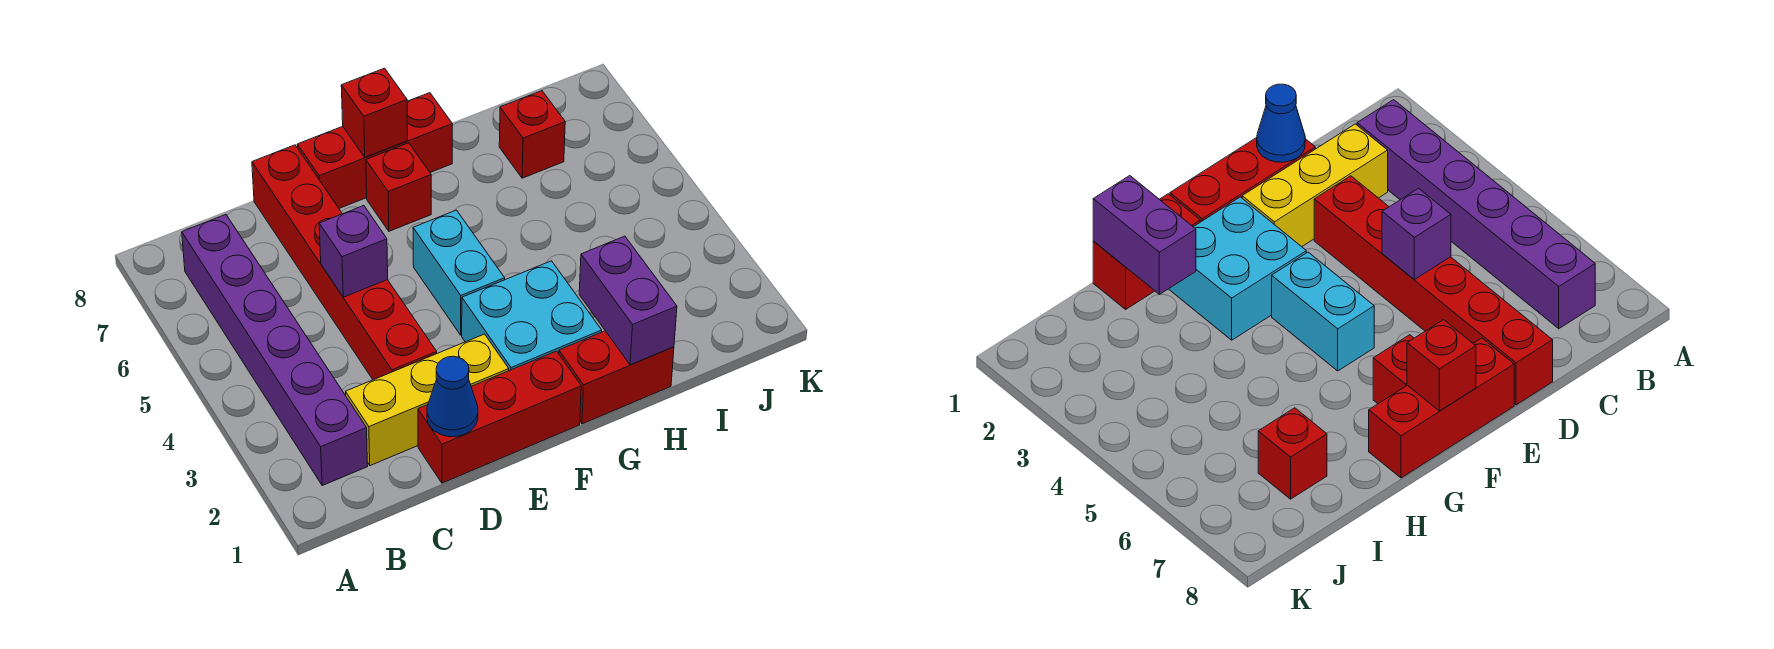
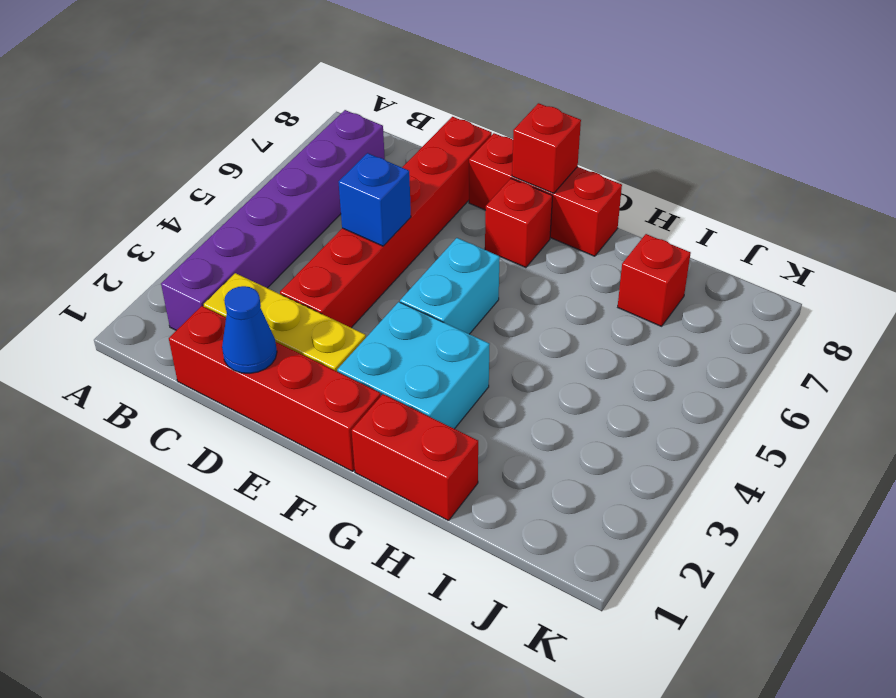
red 1x3 brick [418,351,581,483] -> red 1x4 brick [169,306,381,471]
purple 1x1 brick [319,206,388,297] -> blue 1x1 brick [339,153,411,246]
purple 1x2 brick [579,236,677,365] -> none

